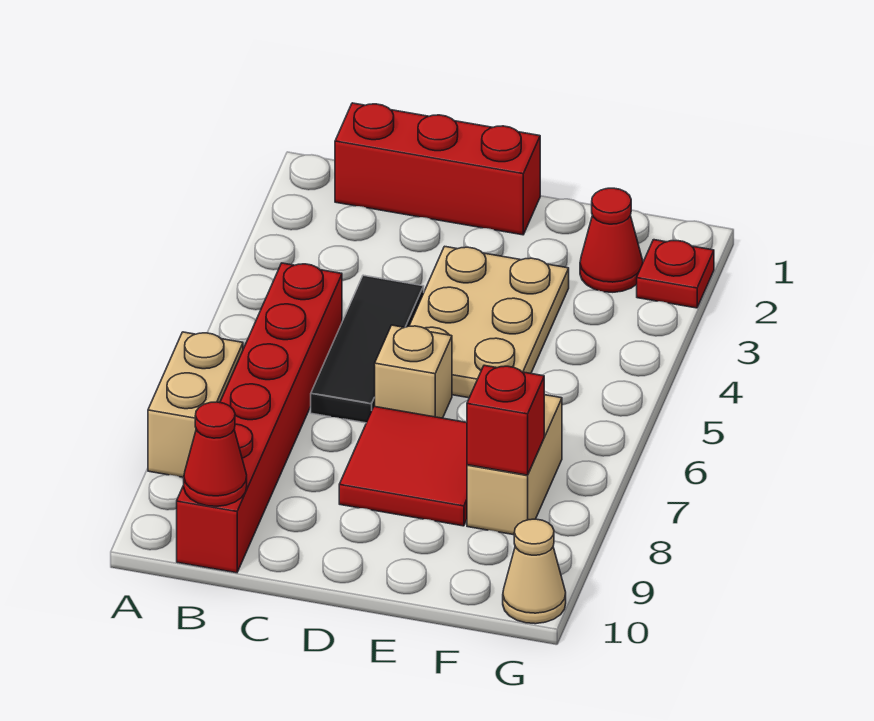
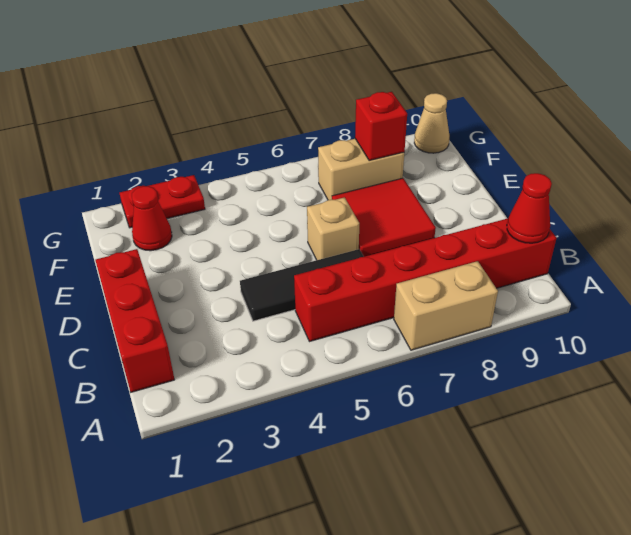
tan 2x3 plate [409,246,569,398] -> none
red 1x1 plate [637,240,714,308] -> red 1x2 plate [120,175,205,228]

